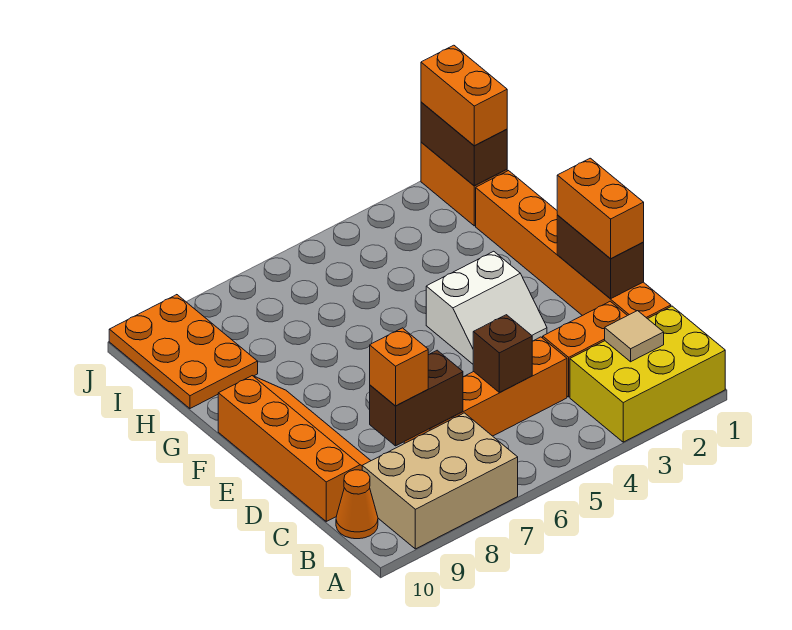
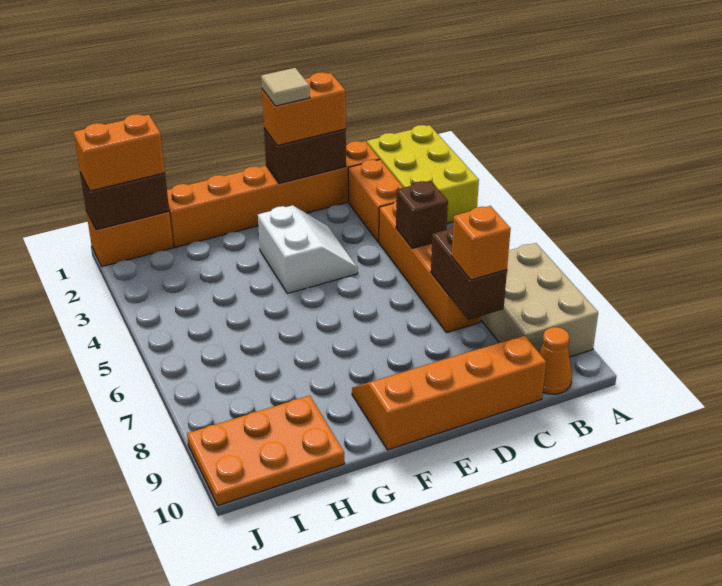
tan 1x1 tile [605,311,664,362] -> tan 1x1 tile moved to [261,68,310,106]

